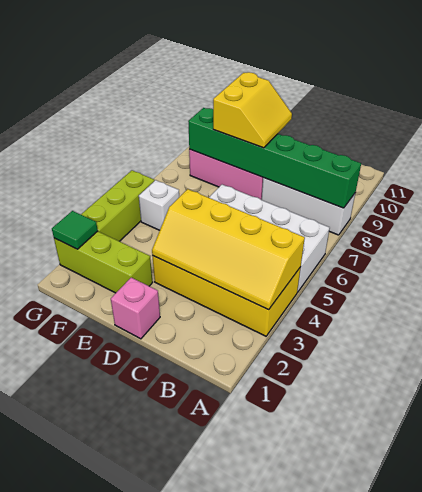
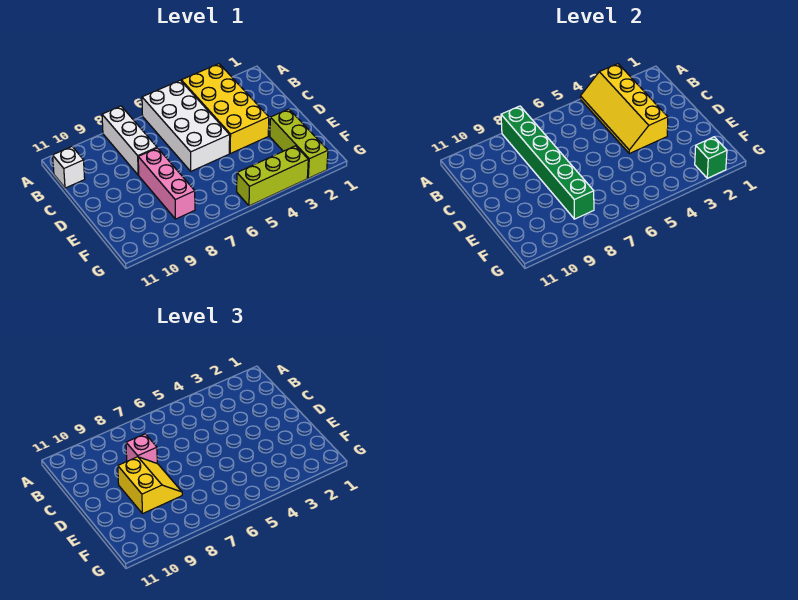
yellow 2x4 slope [152,189,305,310] -> yellow 2x4 slope turned to [580,64,668,153]
pink 1x1 brick [111,278,160,339] -> pink 1x1 brick moved to [126,434,157,463]
yellow 2x2 slope [213,72,292,148] -> yellow 2x2 slope turned to [118,457,182,514]
white 1x1 brick [139,180,179,230] -> white 1x1 brick moved to [53,147,85,188]
green 1x1 tile [52,211,98,249] -> green 1x1 brick [695,137,727,178]

